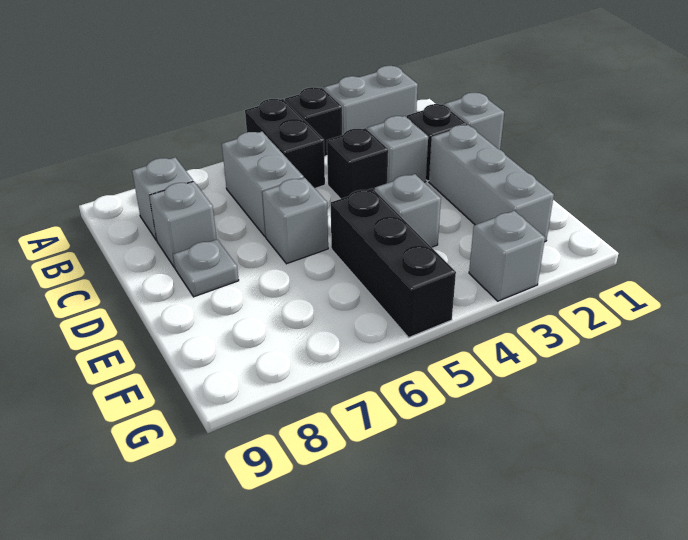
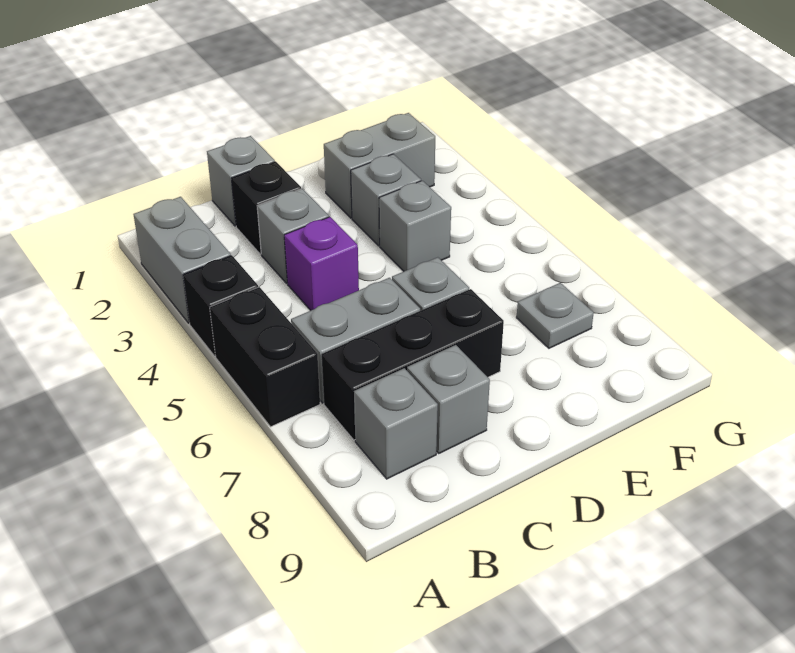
black 1x2 brick [245,99,325,188] -> black 1x2 brick turned to [210,287,320,427]
black 1x1 brick [327,128,388,199] -> purple 1x1 brick [284,217,359,311]
grey 1x3 brick [429,125,554,242] -> grey 1x2 brick [324,113,435,218]
grey 1x1 plate [173,239,239,297] -> grey 1x1 plate moved to [517,283,594,348]
black 1x3 brick [331,188,456,337] -> black 1x3 brick moved to [322,289,504,440]
grey 1x1 brick [469,211,545,301] -> grey 1x1 brick moved to [351,154,421,246]

